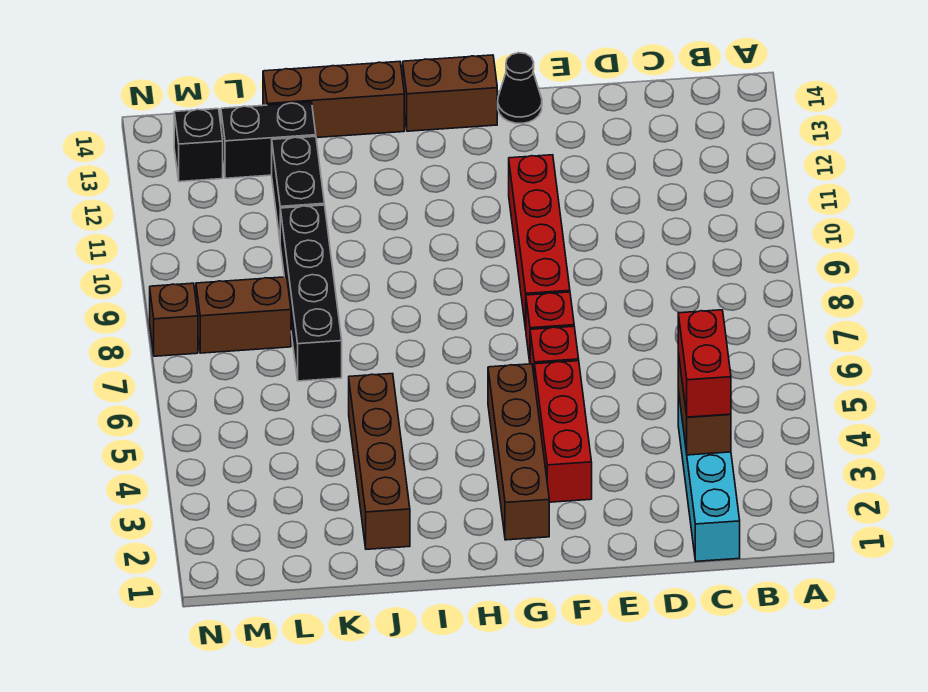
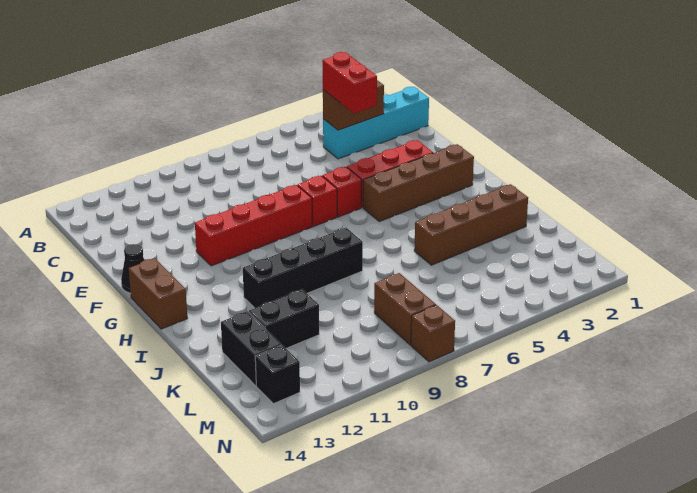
red 1x2 brick [678,310,731,417] -> red 1x2 brick turned to [322,52,377,114]
brown 1x3 brick [263,61,404,138] -> none
black 1x4 brick [280,205,342,381] -> black 1x4 brick moved to [243,228,363,308]

